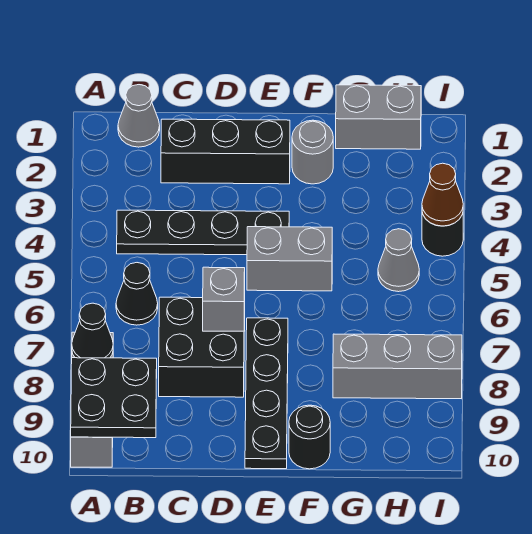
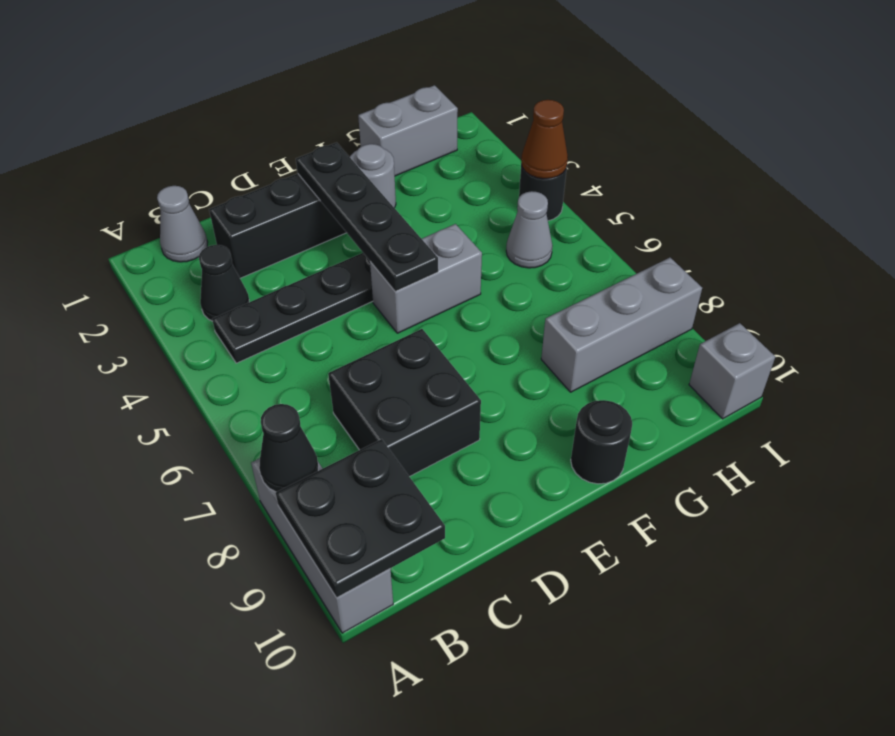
black 1x1 cone [116,263,158,325] -> black 1x1 cone moved to [199,245,249,321]
grey 1x1 brick [203,267,245,331] -> grey 1x1 brick moved to [689,323,775,419]
black 1x4 plate [245,318,288,469] -> black 1x4 plate moved to [296,143,438,291]

